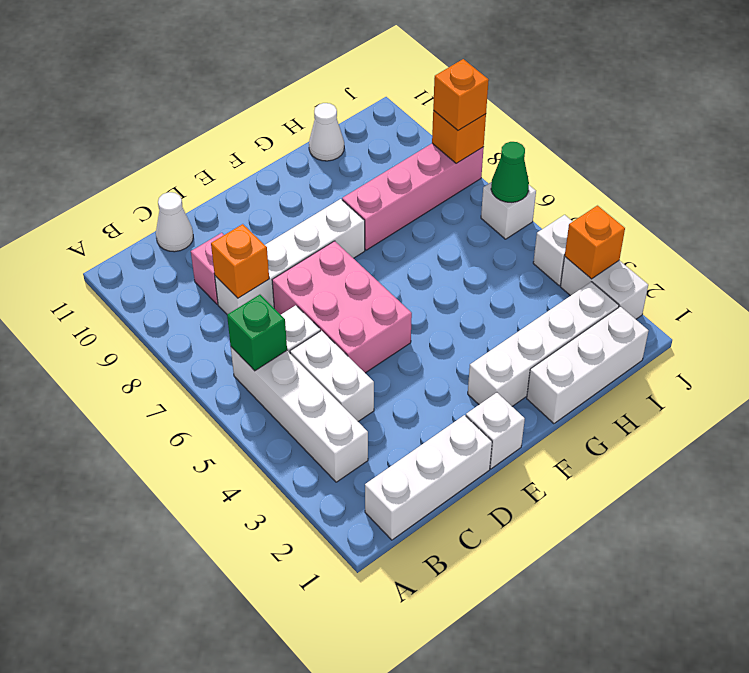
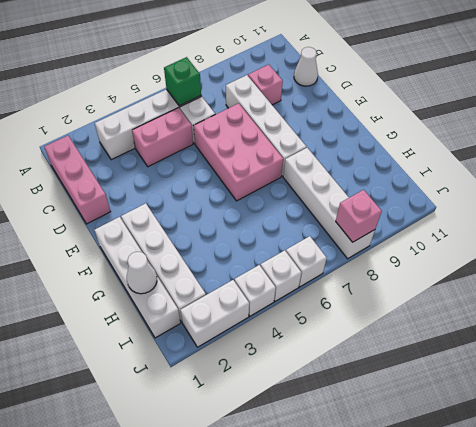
white 1x3 brick [365,415,492,540] -> pink 1x3 brick [44,136,111,224]
white 1x2 brick [290,331,374,421] -> pink 1x2 brick [132,108,193,167]
orange 1x1 brick [211,224,269,298] -> none
pink 2x3 brick [272,241,412,373] -> pink 2x3 brick turned to [194,103,283,201]
white 1x1 brick [466,393,525,469] -> white 1x1 brick moved to [261,250,301,301]
white 1x3 brick [527,306,648,424] -> white 1x4 brick [95,217,180,338]
pink 1x4 brick [342,143,484,250] -> white 1x4 brick [283,148,375,259]
white 1x1 cone [309,103,344,161] -> white 1x1 cone moved to [127,252,157,294]
orange 1x1 brick [565,206,625,279] -> none
green 1x1 cone [491,142,529,202] -> none
orange 1x1 brick [432,111,486,164] -> pink 1x1 brick [336,190,382,242]
orange 1x1 brick [433,59,489,130] -> none

